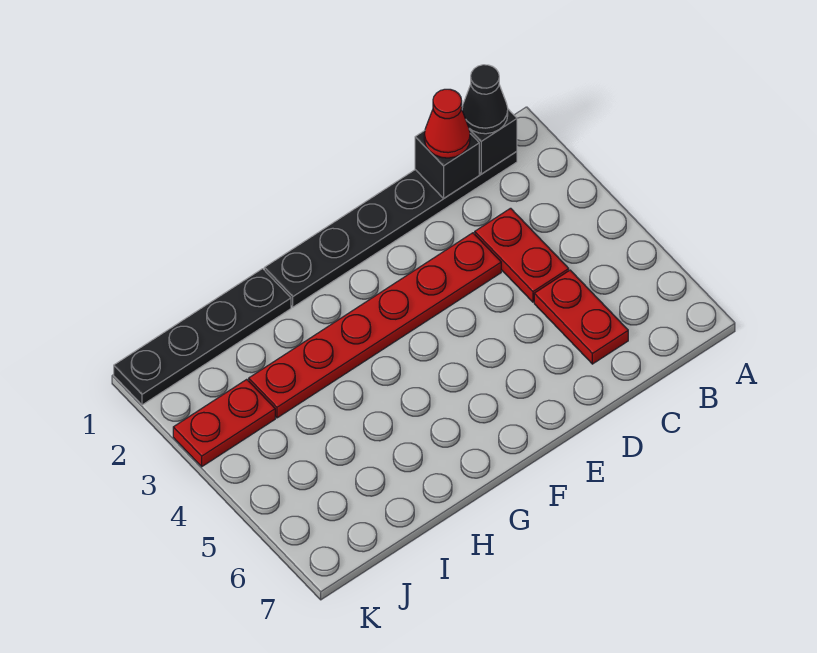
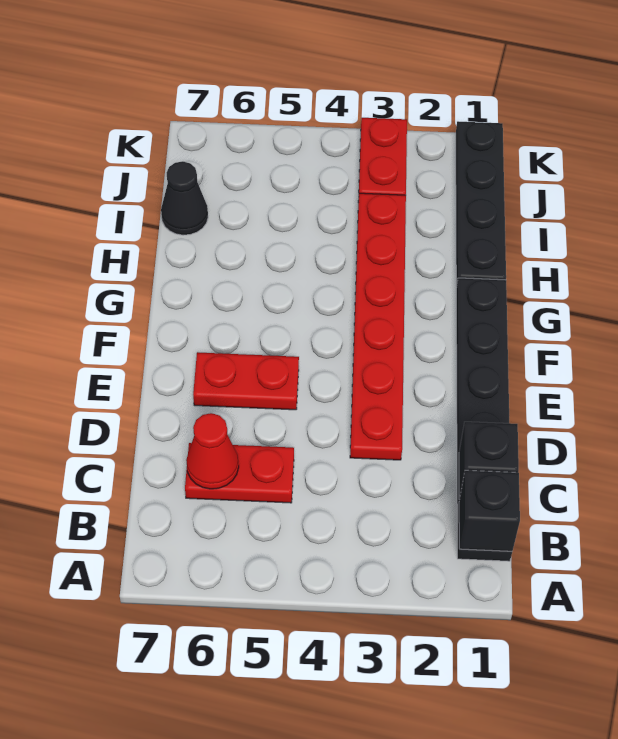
black 1x1 cone [462,65,508,134] -> black 1x1 cone moved to [161,161,208,235]
red 1x1 cone [424,89,470,158] -> red 1x1 cone moved to [186,413,239,489]
red 1x2 plate [475,208,569,302] -> red 1x2 plate moved to [193,352,299,410]

